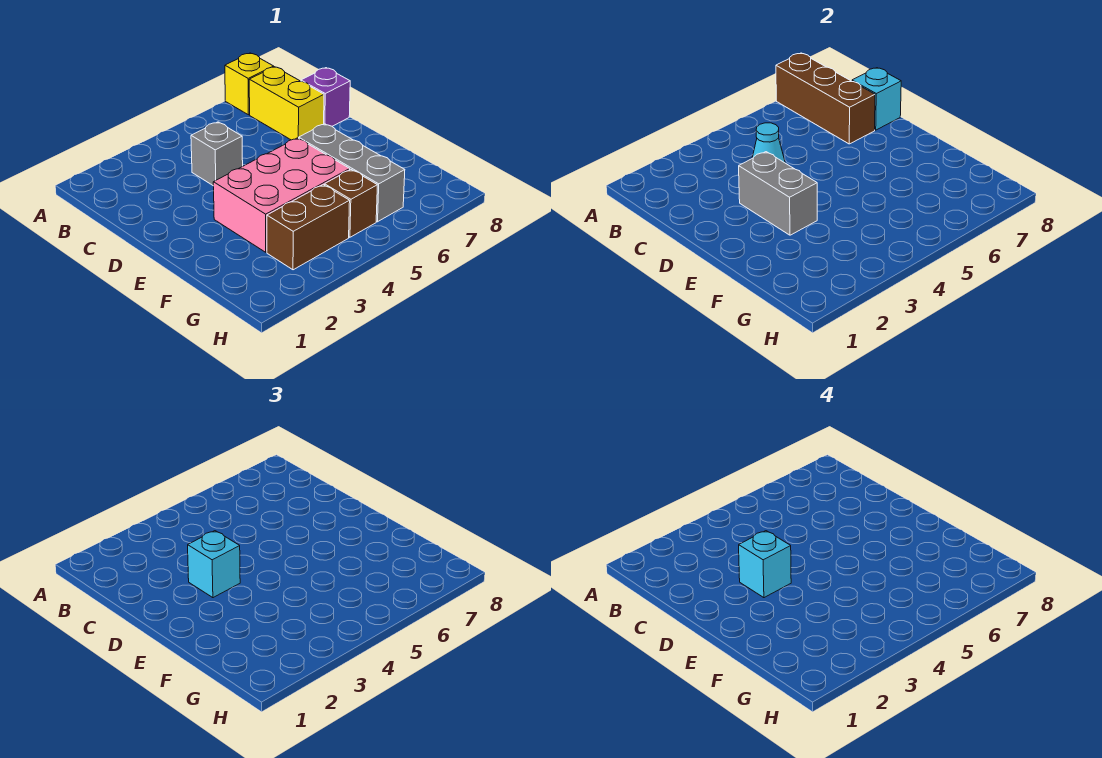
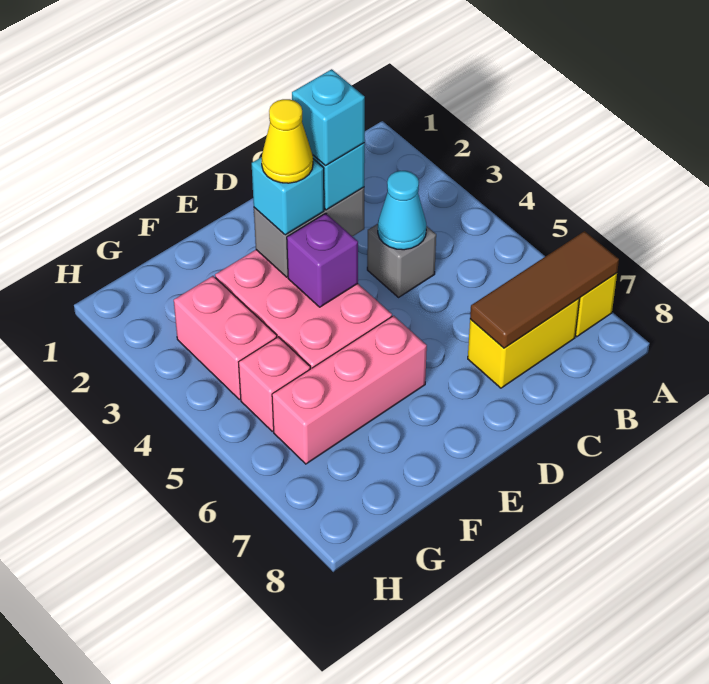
brown 1x3 brick [776,53,875,144] -> brown 1x3 tile [470,231,619,348]
purple 1x1 brick [301,68,350,126] -> purple 1x1 brick moved to [287,213,358,307]
cyan 1x1 brick [852,68,901,130] -> cyan 1x1 brick moved to [252,157,324,235]
none -> yellow 1x1 cone [262,99,313,183]
grey 1x3 brick [299,124,405,222] -> pink 1x3 brick [272,316,427,464]
brown 1x2 brick [267,185,350,270] -> pink 1x2 brick [174,276,277,400]
brown 1x1 brick [325,170,377,237] -> pink 1x1 brick [239,337,310,431]

